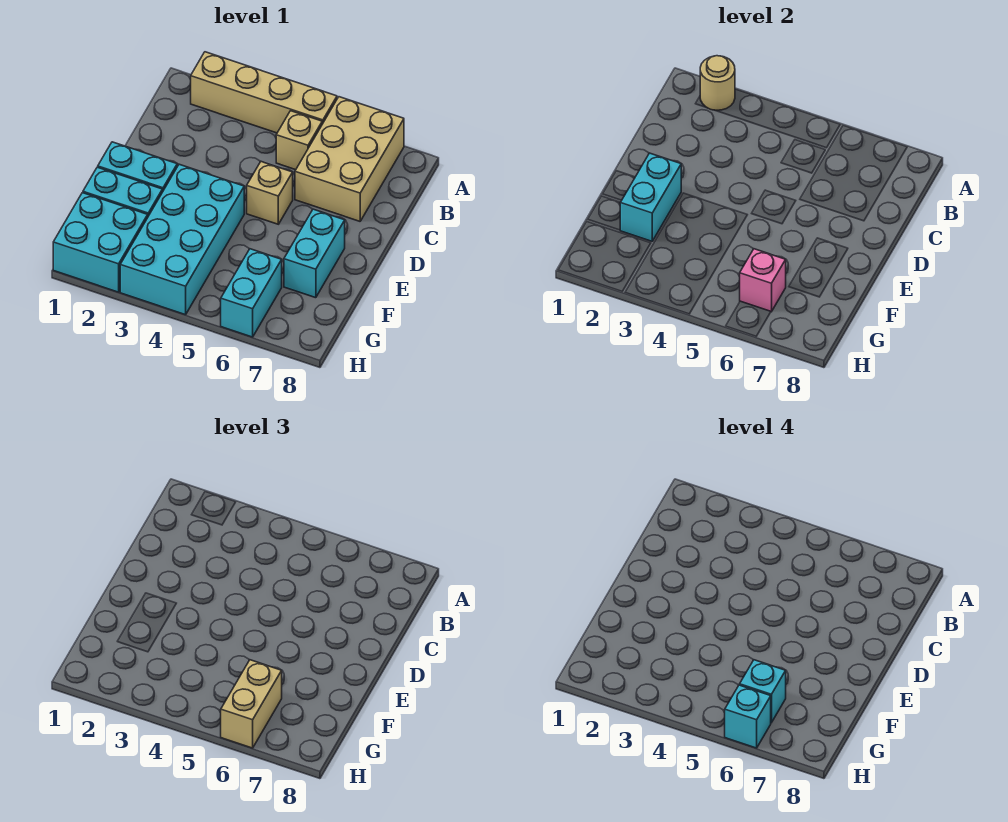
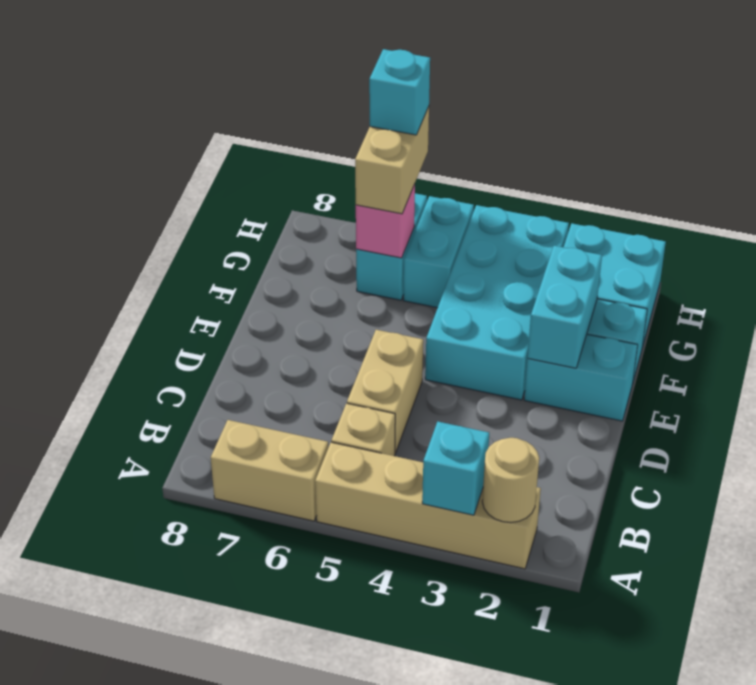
tan 2x3 brick [295,97,404,221] -> tan 1x2 brick [211,420,328,521]
tan 1x1 brick [247,162,293,224] -> tan 1x2 brick [347,330,423,453]
cyan 1x2 brick [284,209,345,298] -> cyan 1x2 brick moved to [403,196,474,308]
cyan 1x1 brick [740,660,786,723] -> cyan 1x1 brick moved to [422,421,489,515]

